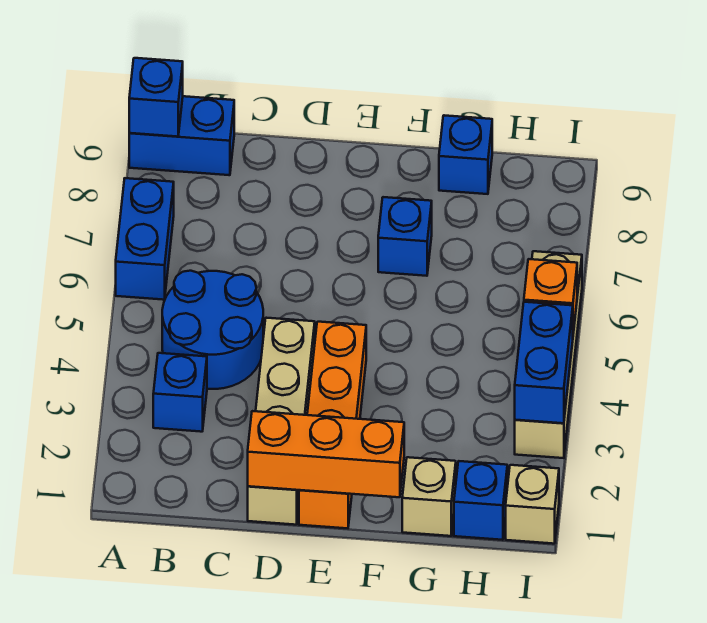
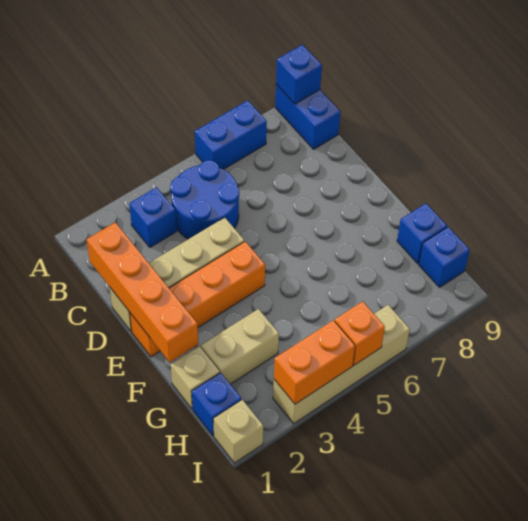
orange 1x3 brick [248,411,404,497] -> orange 1x4 brick [87,222,198,362]
blue 1x1 brick [378,197,432,276] -> blue 1x1 brick moved to [419,227,470,287]
none -> tan 1x2 brick [201,309,279,384]
blue 1x2 brick [515,302,573,423] -> orange 1x2 brick [274,320,355,404]

